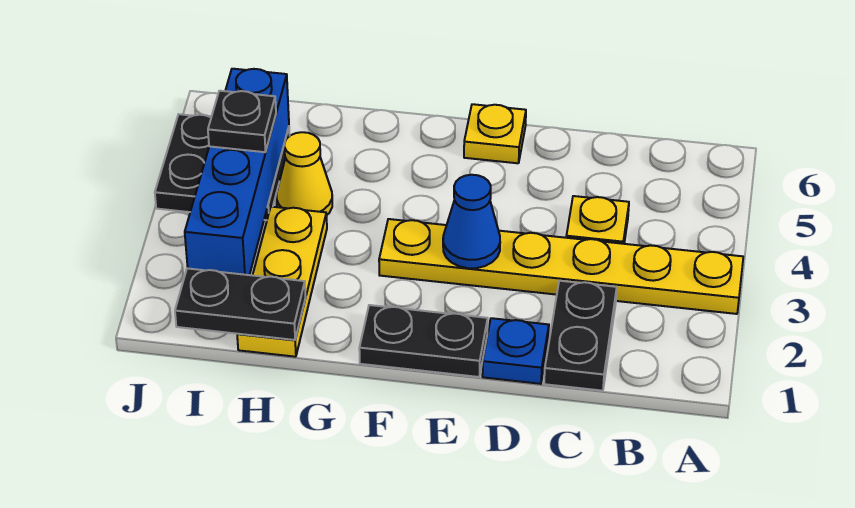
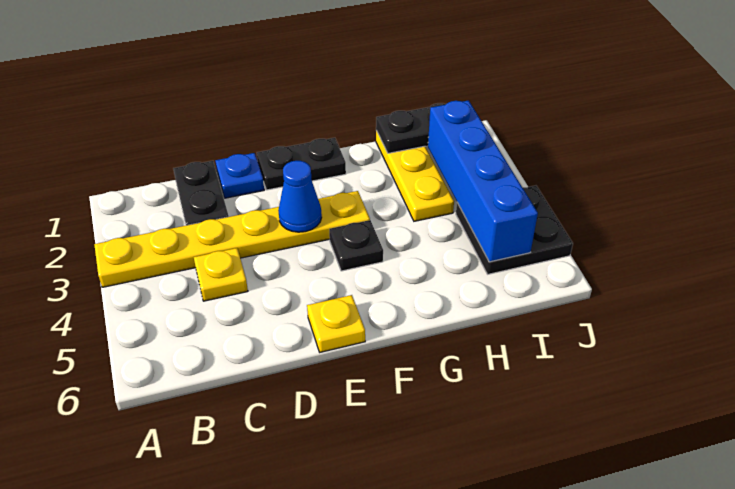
yellow 1x1 cone [277,132,332,215] -> none
black 1x1 plate [208,91,276,152] -> black 1x1 plate moved to [329,220,383,271]

